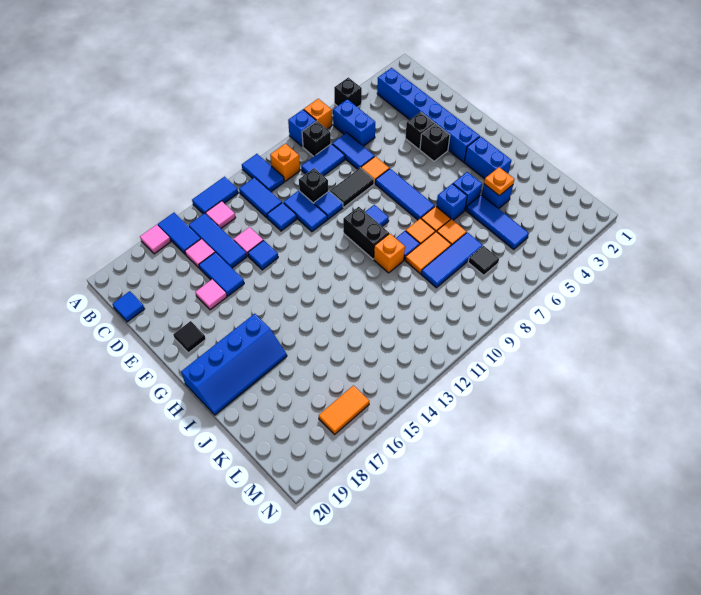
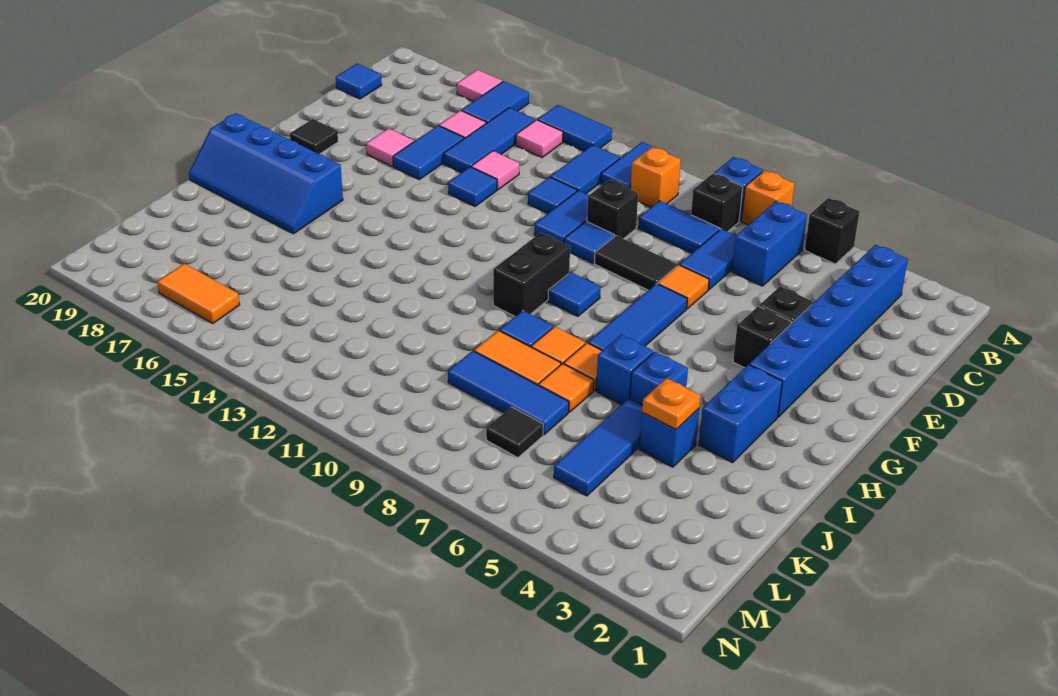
orange 1x1 brick [374,234,405,273] -> none

